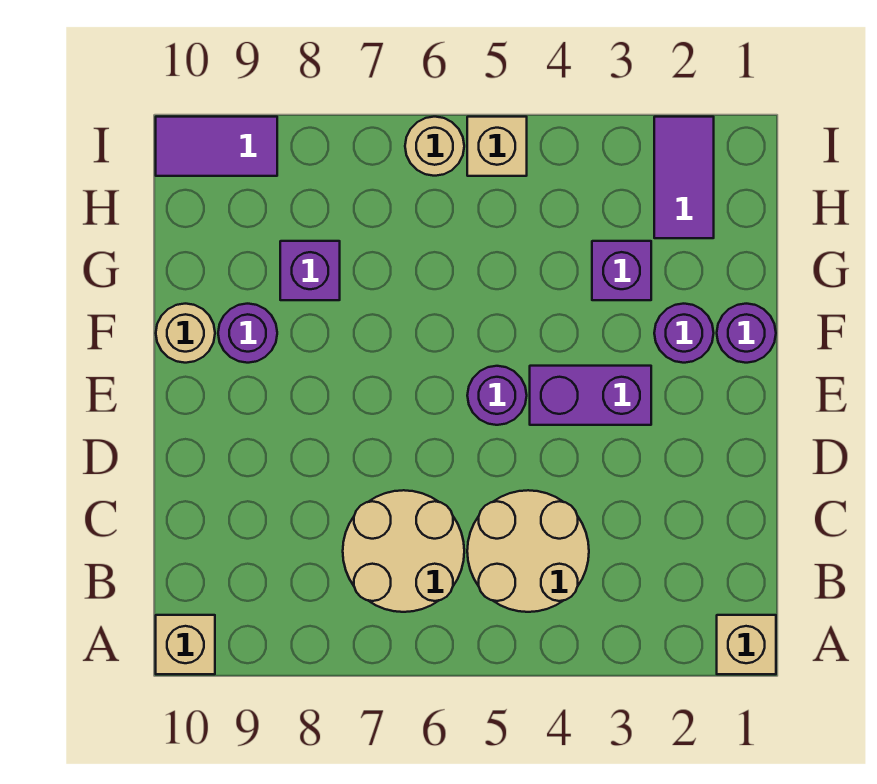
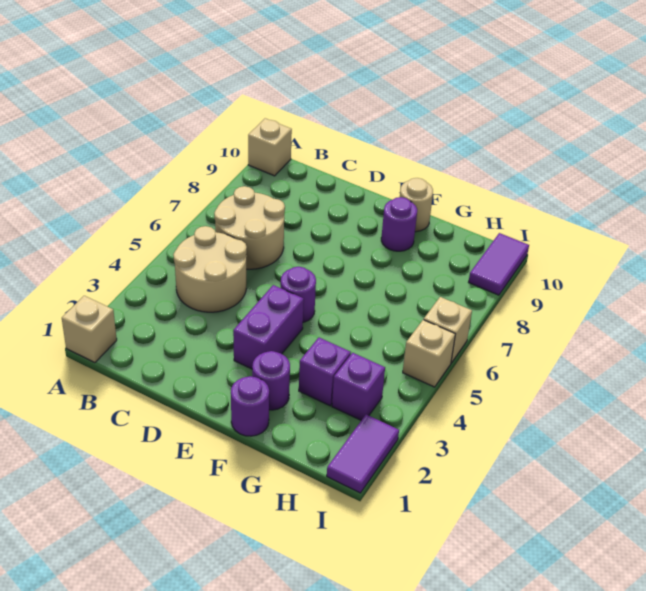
purple 1x1 brick [280,241,340,300] -> purple 1x1 brick moved to [332,353,385,420]
purple 1x2 tile [654,117,714,238] -> purple 1x2 tile turned to [327,415,399,493]
tan 1x1 round brick [405,117,464,176] -> tan 1x1 brick [424,297,472,363]

